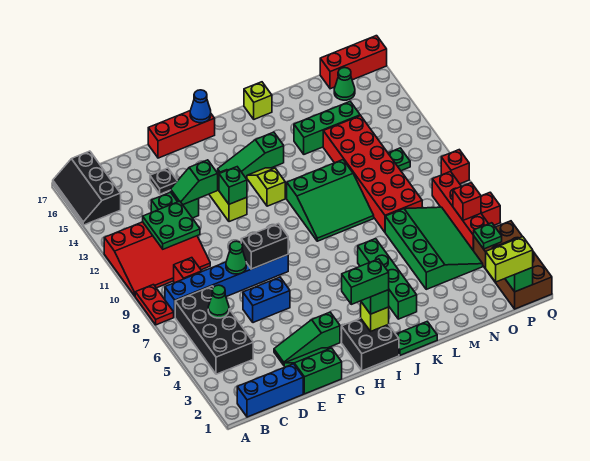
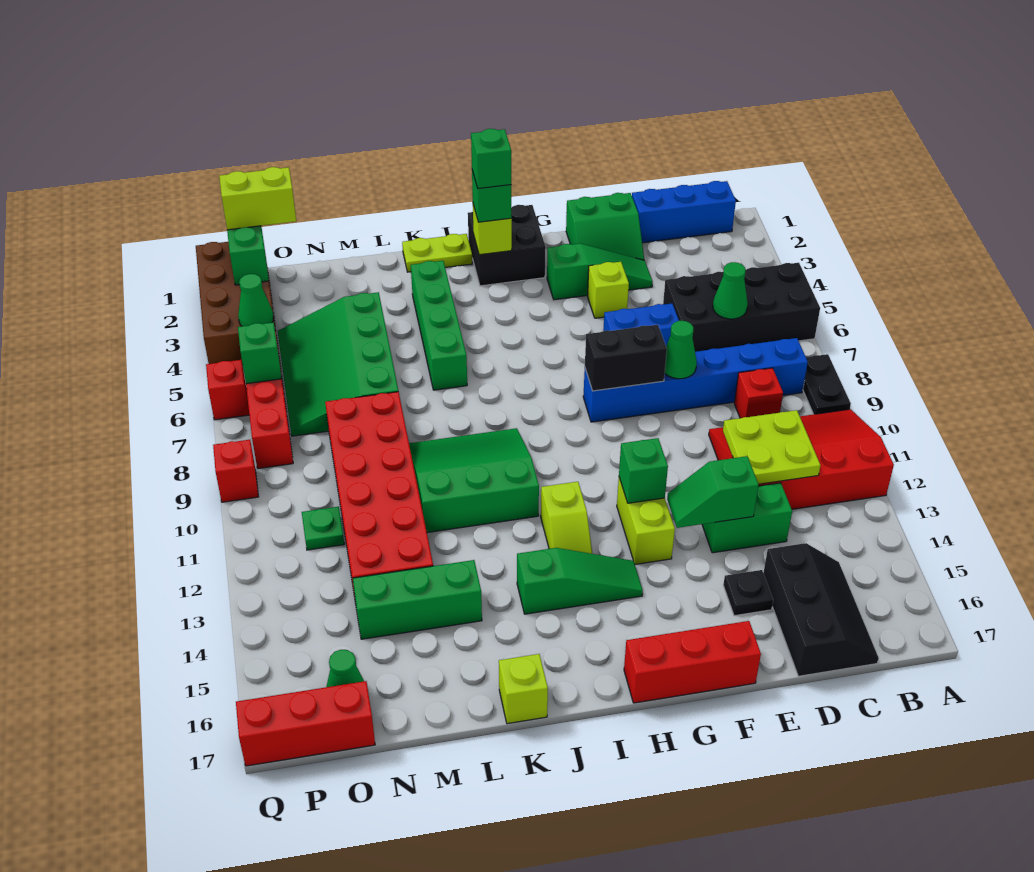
red 1x2 plate [135,285,174,325] -> black 1x2 plate [803,354,851,414]
black 2x3 slope [53,151,121,225] -> black 2x3 slope moved to [763,543,879,676]
black 2x4 brick [175,286,253,374] -> black 2x4 brick turned to [663,263,820,352]
green 2x2 plate [143,201,200,249] -> lime 2x2 plate [723,410,820,484]
green 1x2 slope [171,160,218,205] -> green 1x2 slope turned to [667,456,759,528]
none -> lime 1x1 brick [587,262,629,318]
green 1x2 brick [342,259,389,304] -> green 1x1 brick [471,129,511,188]
blue 1x1 cone [190,90,211,123] -> none
green 1x2 plate [396,322,437,355] -> lime 1x2 plate [402,234,472,272]
green 1x1 plate [474,223,502,249] -> green 1x1 cone [238,274,274,326]
red 1x1 brick [453,183,481,220] -> green 1x1 brick [238,322,282,384]

